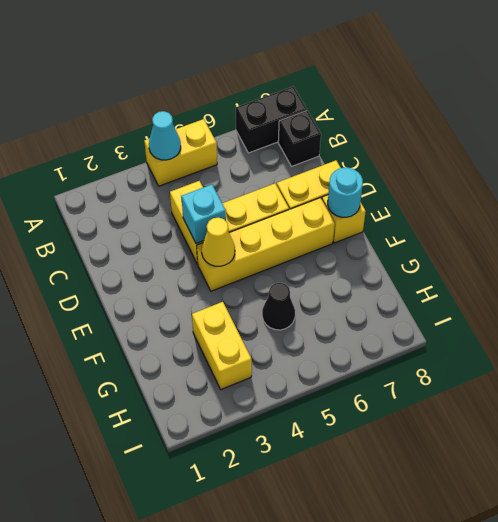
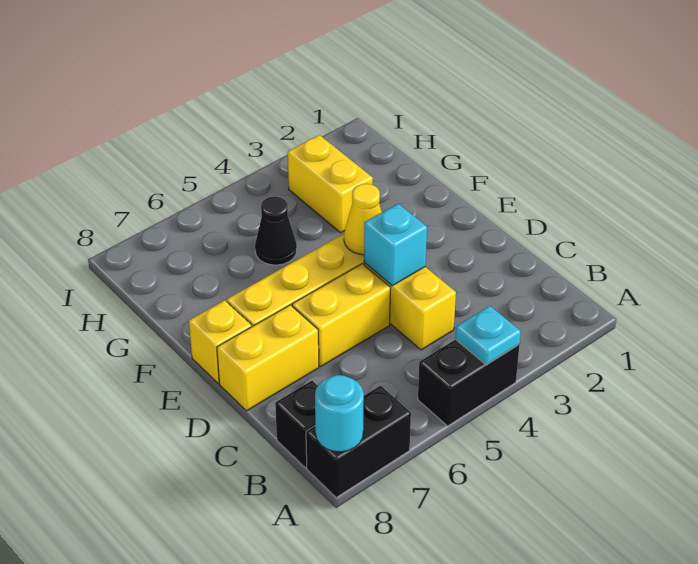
yellow 1x2 brick [144,119,217,186] -> black 1x2 brick [418,339,520,426]
cyan 1x1 cone [149,111,181,160] -> cyan 1x1 plate [455,306,521,365]
cyan 1x1 round brick [328,168,363,217] -> cyan 1x1 round brick moved to [315,375,364,452]

